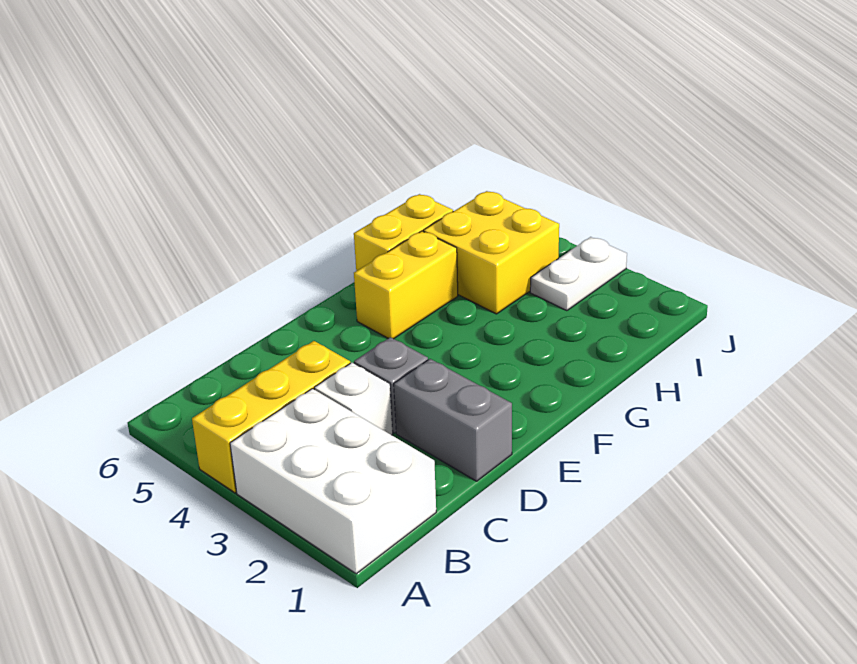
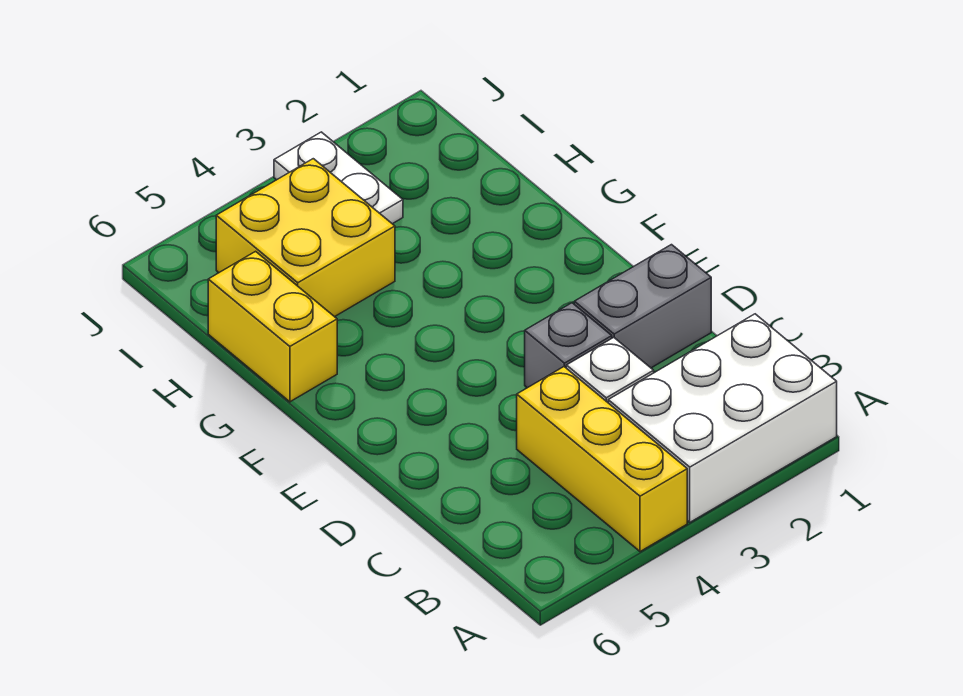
yellow 1x2 brick [354,231,458,339] -> none

